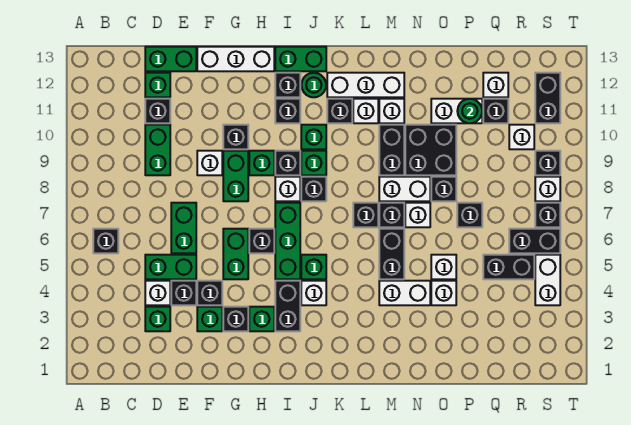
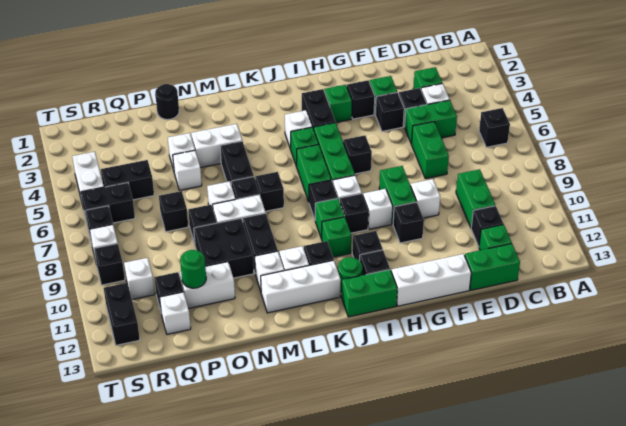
green 1x2 brick [223,229,248,279] -> green 1x2 brick moved to [296,145,331,201]
green 1x1 brick [249,151,274,175] -> white 1x1 brick [363,189,393,229]
none -> black 1x1 round brick [155,84,179,120]

